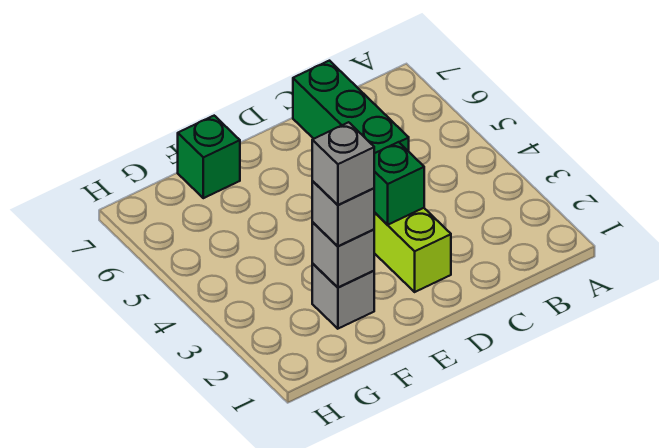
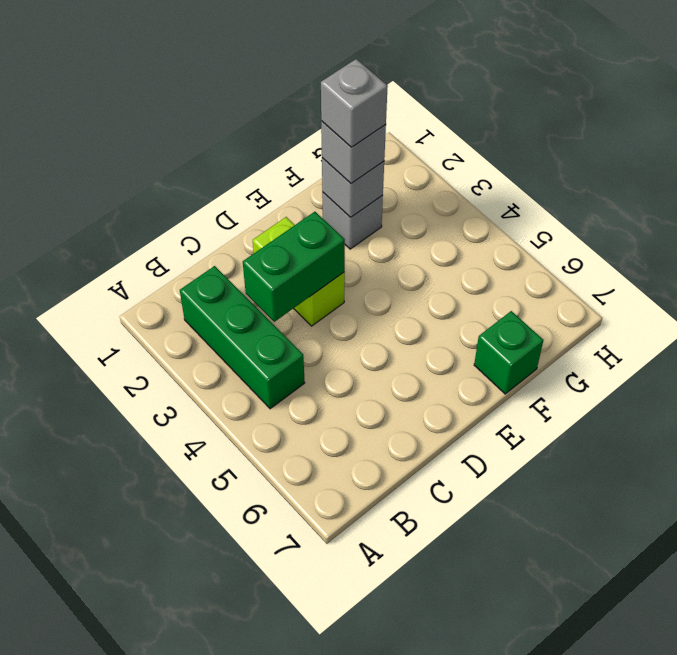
green 1x3 brick [293,61,409,153] -> green 1x3 brick moved to [180,266,305,409]
green 1x1 brick [374,142,424,225] -> green 1x2 brick [243,212,345,322]

